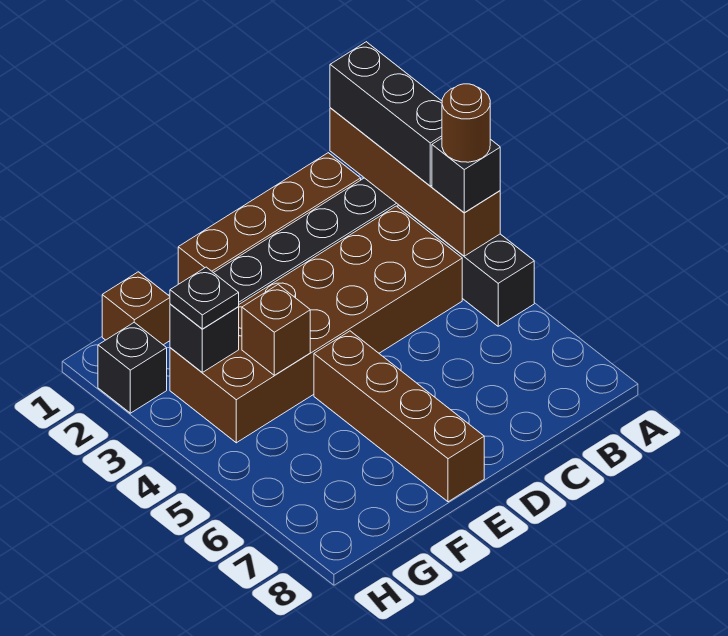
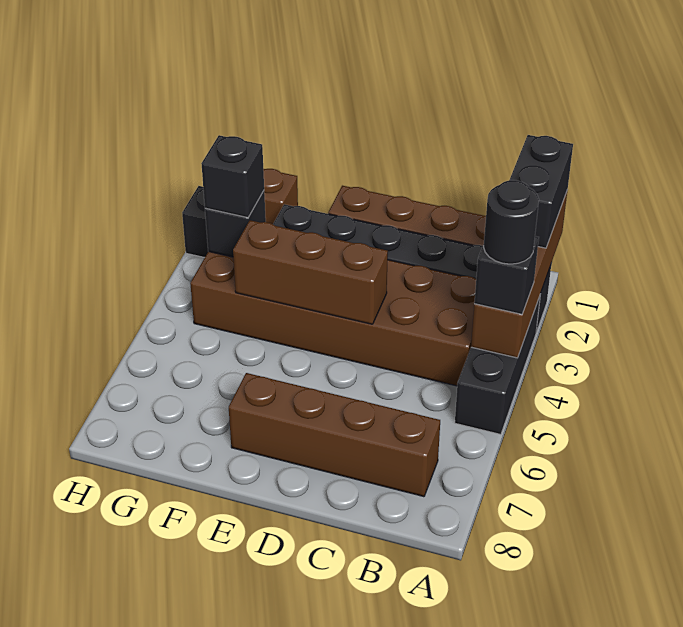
black 1x3 brick [330,42,442,186] -> black 1x2 brick [510,135,573,248]
brown 1x1 round brick [442,84,490,162] -> black 1x1 round brick [484,180,539,264]
brown 1x4 brick [314,331,484,502] -> brown 1x4 brick turned to [229,373,440,497]
brown 1x1 brick [242,285,310,375] -> brown 1x3 brick [233,220,388,324]
black 1x1 plate [170,267,239,329] -> black 1x1 brick [201,135,264,218]

